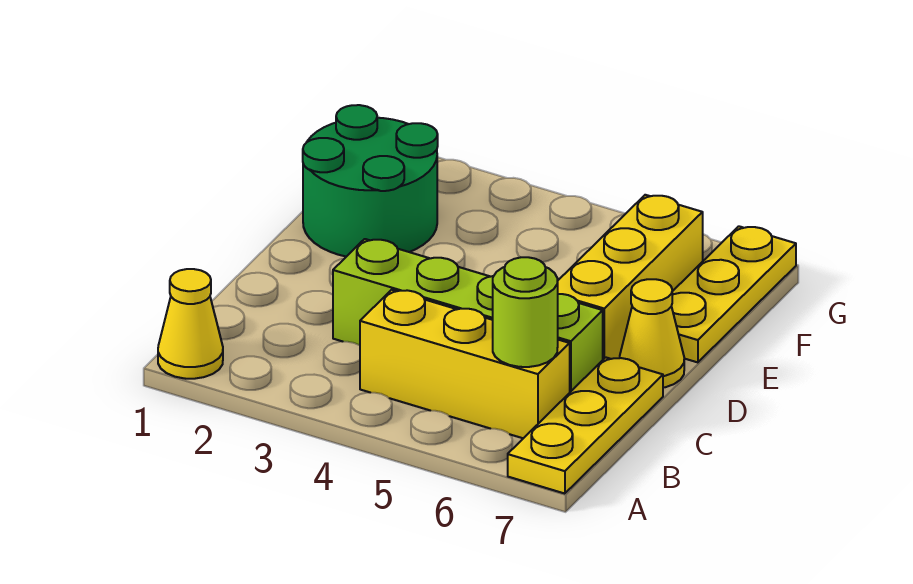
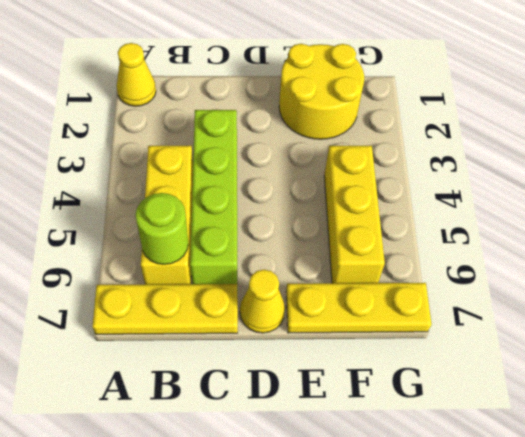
yellow 1x3 brick [558,195,703,359] -> yellow 1x3 brick turned to [324,146,385,283]
green 2x2 round brick [303,105,438,257] -> yellow 2x2 round brick [279,44,364,139]

